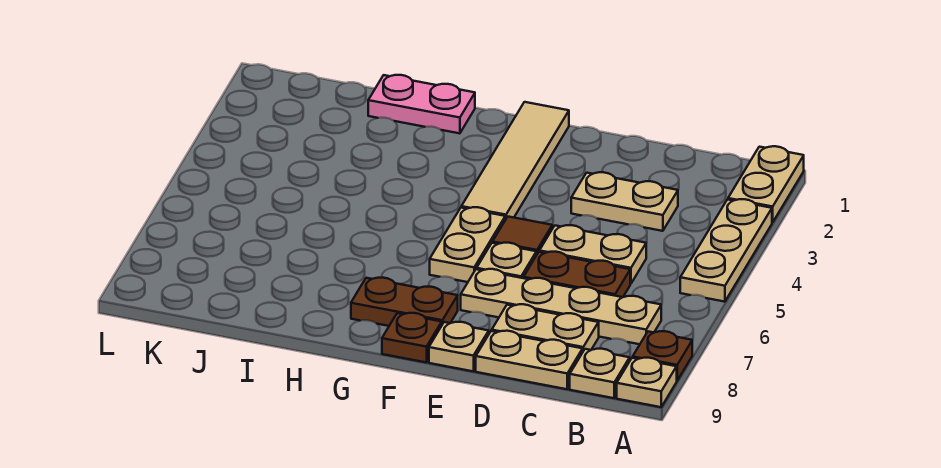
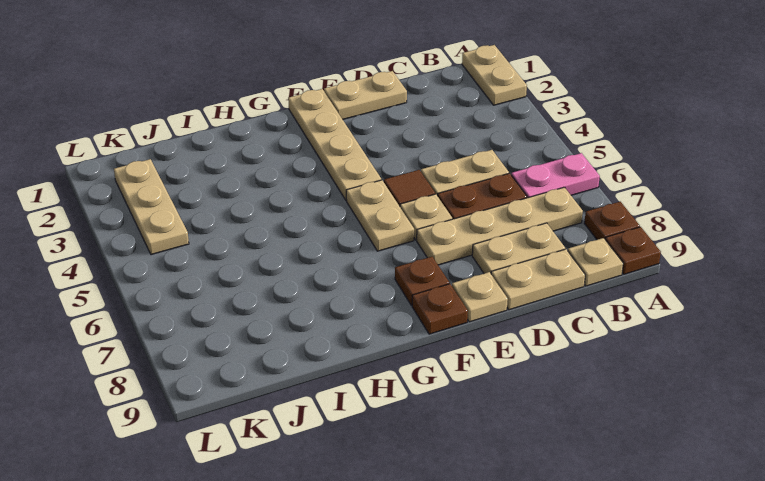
tan 1x3 plate [680,199,772,302] -> tan 1x3 plate moved to [114,159,189,255]
tan 1x1 plate [617,358,677,407] -> brown 1x1 plate [605,227,661,274]
tan 1x2 plate [571,172,678,231] -> tan 1x2 plate moved to [324,71,407,119]
tan 1x4 tile [461,102,569,220] -> tan 1x4 plate [288,89,381,200]
brown 1x2 plate [351,278,458,326] -> brown 1x1 plate [395,257,449,306]
pink 1x2 plate [368,75,475,133] -> pink 1x2 plate moved to [511,153,600,198]

